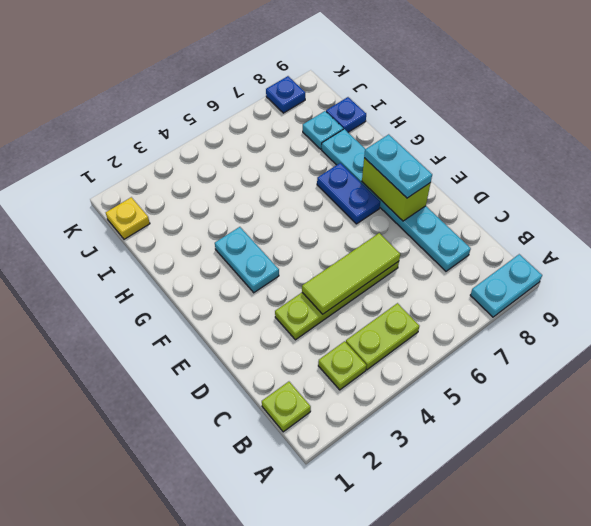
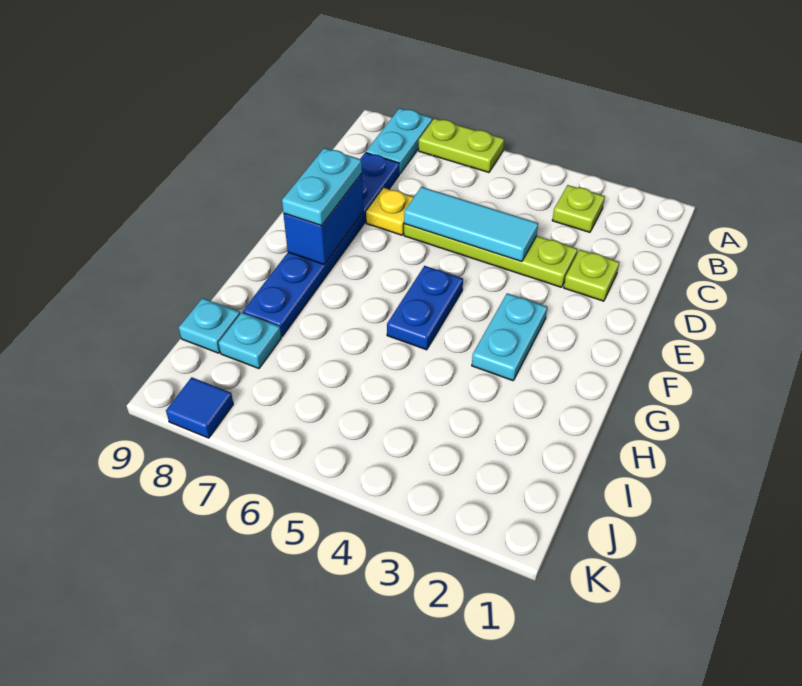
cyan 1x2 plate [470,254,542,317] -> cyan 1x2 plate turned to [366,108,432,174]
lime 1x1 plate [262,382,311,432] -> lime 1x1 plate moved to [564,250,619,301]
lime 1x2 plate [346,303,419,370] -> lime 1x2 plate moved to [419,118,504,172]
cyan 1x6 plate [322,129,471,271] -> blue 1x6 plate [243,153,399,336]
lime 1x3 tile [302,233,400,314] -> cyan 1x3 tile [404,187,538,262]
lime 1x2 brick [362,158,431,221] -> blue 1x2 brick [284,173,363,265]
blue 1x2 plate [317,163,380,224] -> blue 1x2 plate moved to [387,266,463,350]
blue 1x1 plate [326,97,366,132] -> cyan 1x1 plate [179,298,240,353]
yellow 1x1 plate [106,197,150,239] -> yellow 1x1 plate moved to [366,188,414,235]
blue 1x1 plate [266,76,305,113] -> blue 1x1 tile [166,377,233,438]

